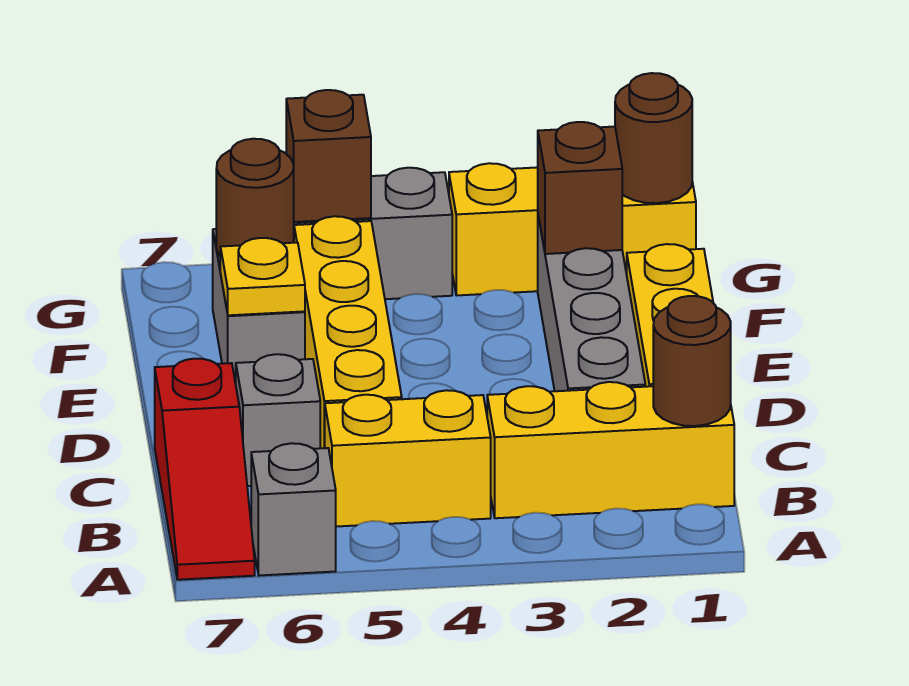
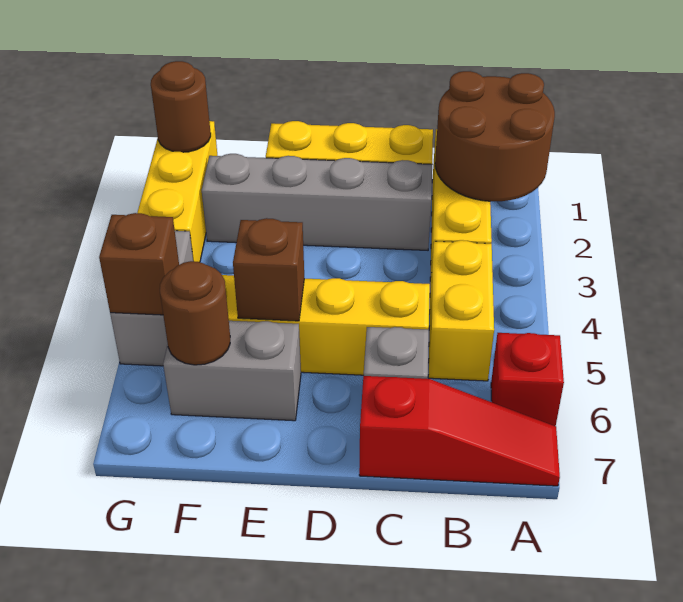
grey 1x1 brick [251,443,336,575] -> red 1x1 brick [491,333,564,426]
brown 1x1 round brick [653,296,731,426] -> brown 2x2 round brick [435,71,555,201]
yellow 1x1 plate [220,238,305,315] -> none
brown 1x1 brick [538,122,622,254] -> brown 1x1 brick moved to [233,218,304,321]

